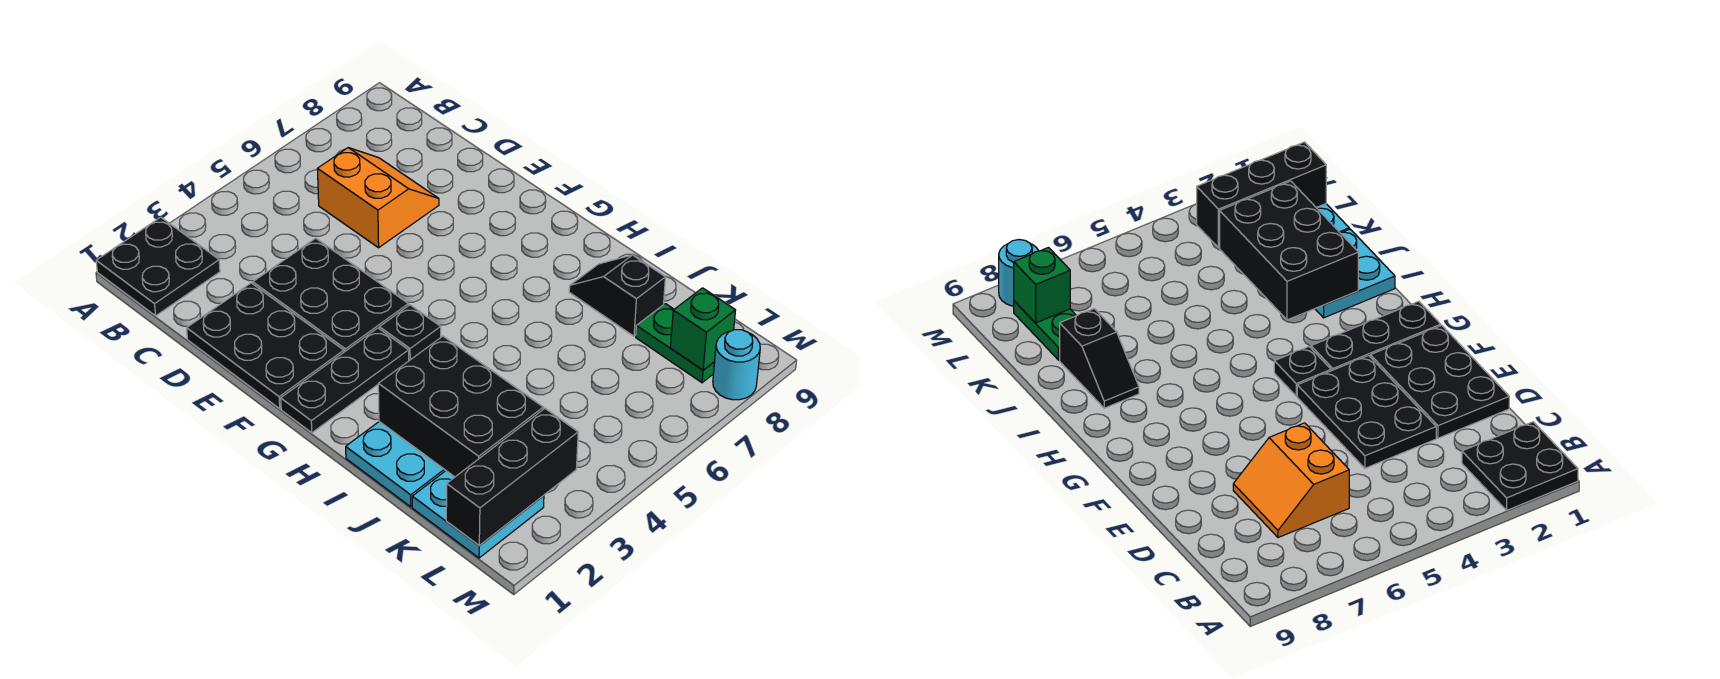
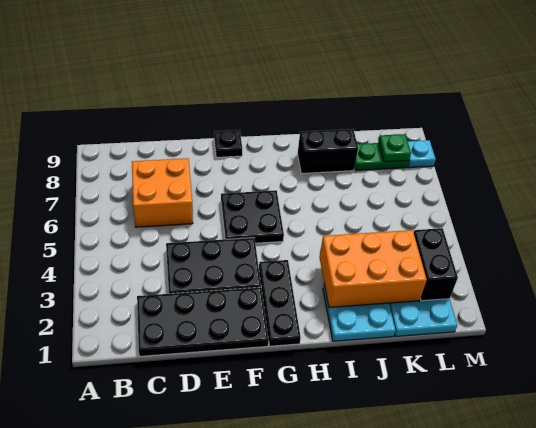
black 2x2 plate [96,217,220,316] -> black 2x2 plate moved to [221,190,284,243]
orange 2x2 slope [317,148,439,248] -> orange 2x2 brick [132,158,193,227]
black 2x3 plate [187,283,344,409] -> black 2x4 plate [137,287,269,356]
black 1x1 plate [379,305,441,360] -> black 1x1 plate moved to [214,130,242,157]
black 2x3 brick [378,336,543,477] -> orange 2x3 brick [320,230,427,307]
black 1x2 slope [569,255,665,336] -> black 1x2 brick [298,129,358,174]
black 1x3 brick [446,409,578,546] -> black 1x2 brick [414,228,458,301]
green 1x1 brick [670,288,736,370] -> green 1x1 plate [379,134,411,162]
cyan 1x1 round brick [713,330,760,400] -> cyan 1x1 plate [408,140,436,168]

